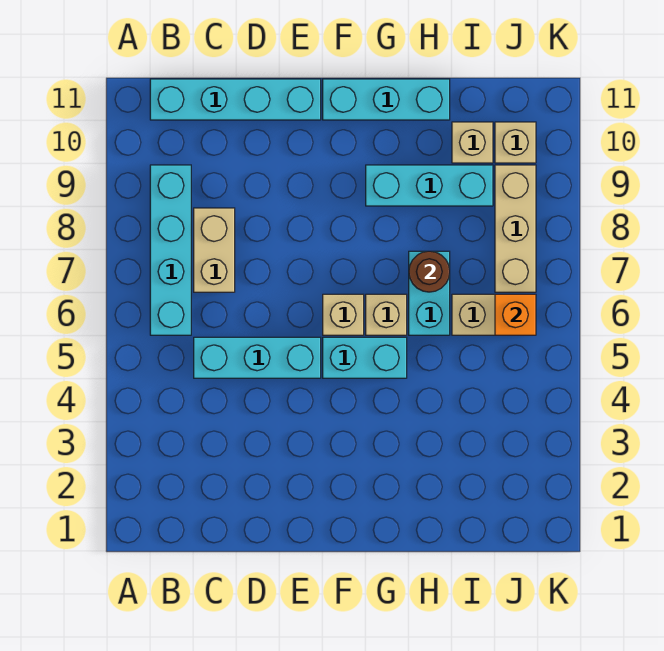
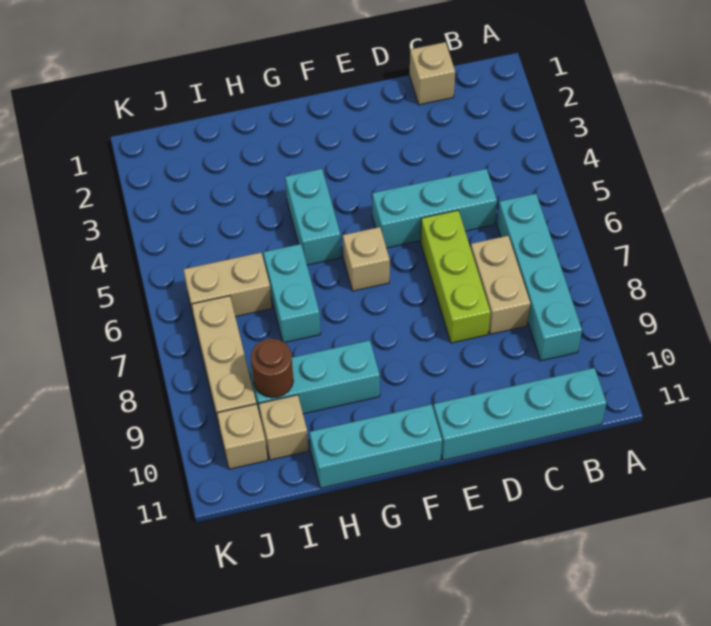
none -> lime 1x3 brick [420,210,490,343]
cyan 1x2 brick [323,337,407,378] -> cyan 1x2 brick turned to [285,169,341,265]
tan 1x1 brick [366,294,407,335] -> tan 1x1 brick moved to [410,42,455,105]
brown 1x1 round brick [409,251,450,292] -> brown 1x1 round brick moved to [251,339,293,398]
orange 1x1 brick [495,294,536,335] -> none

